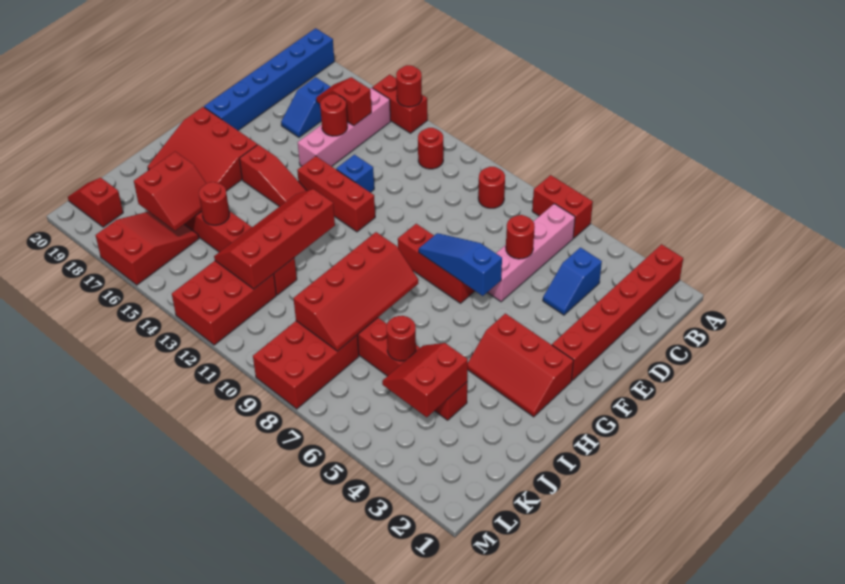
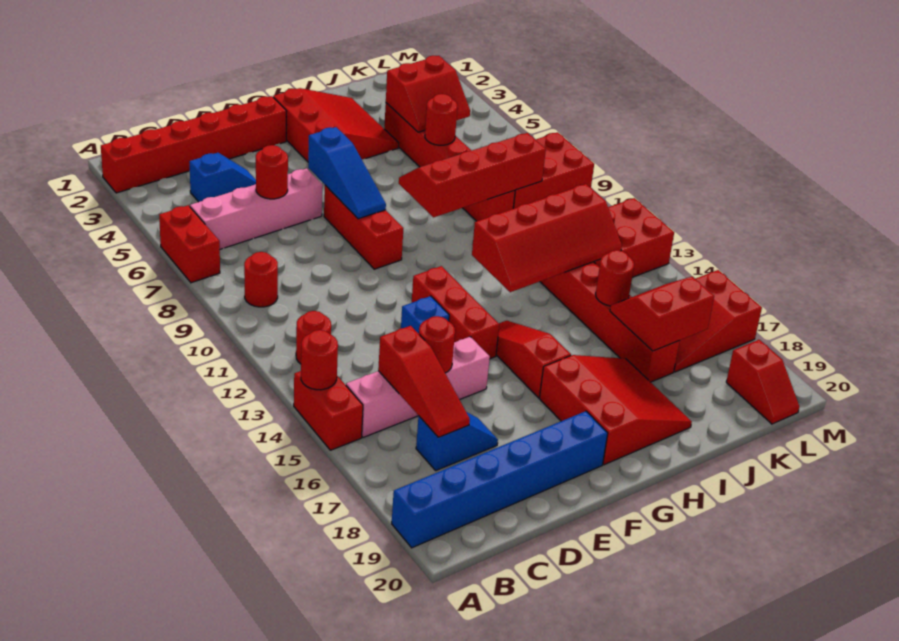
red 1x2 slope [316,77,371,125] -> red 1x3 slope [378,326,470,437]
red 2x3 slope [468,313,574,417] -> red 3x3 slope [273,88,399,162]

